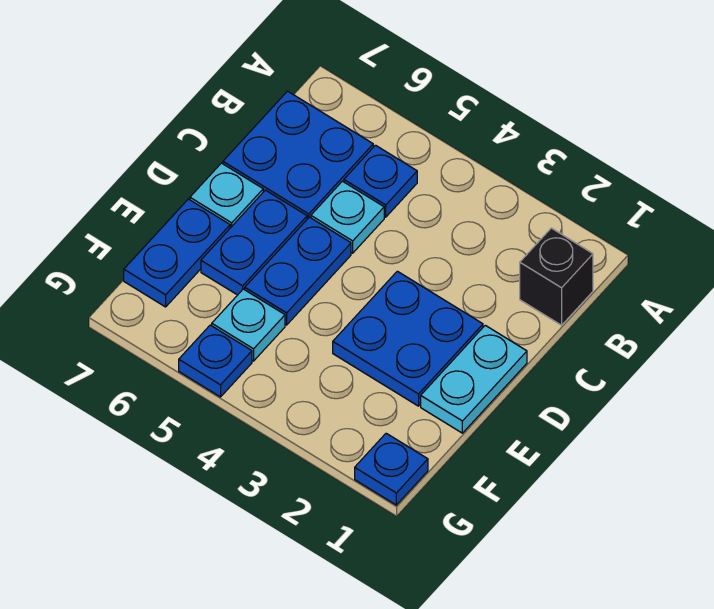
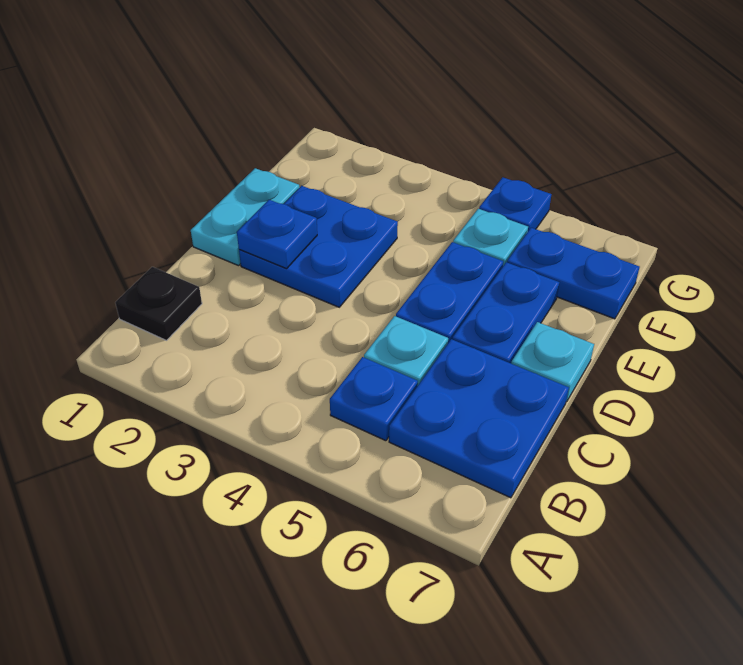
black 1x1 brick [520,228,593,325] -> black 1x1 plate [115,267,202,340]
blue 1x2 plate [124,199,230,307] -> blue 1x2 plate turned to [507,228,639,319]
blue 1x1 plate [355,433,428,505] -> blue 1x1 plate moved to [237,200,317,269]

